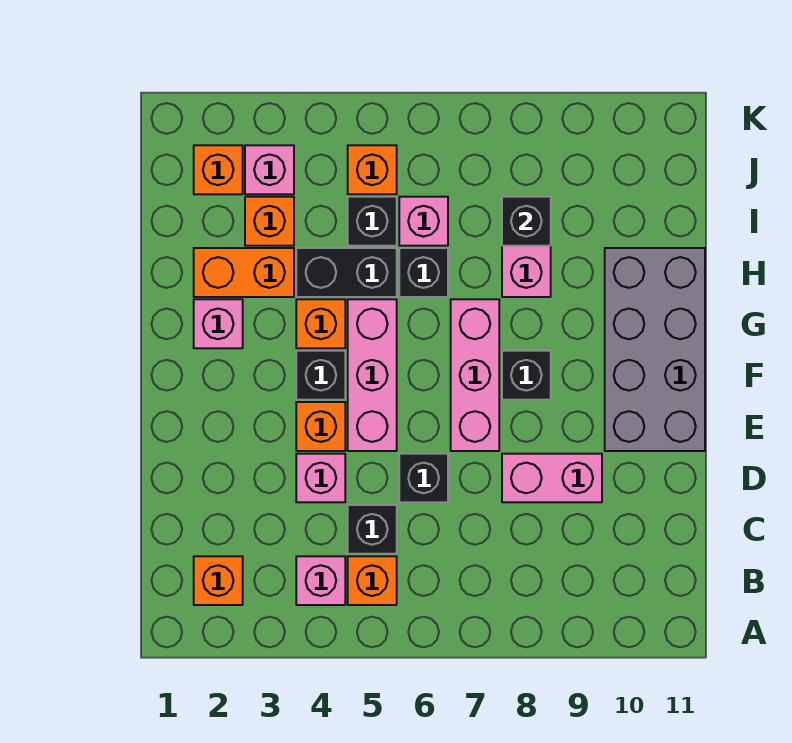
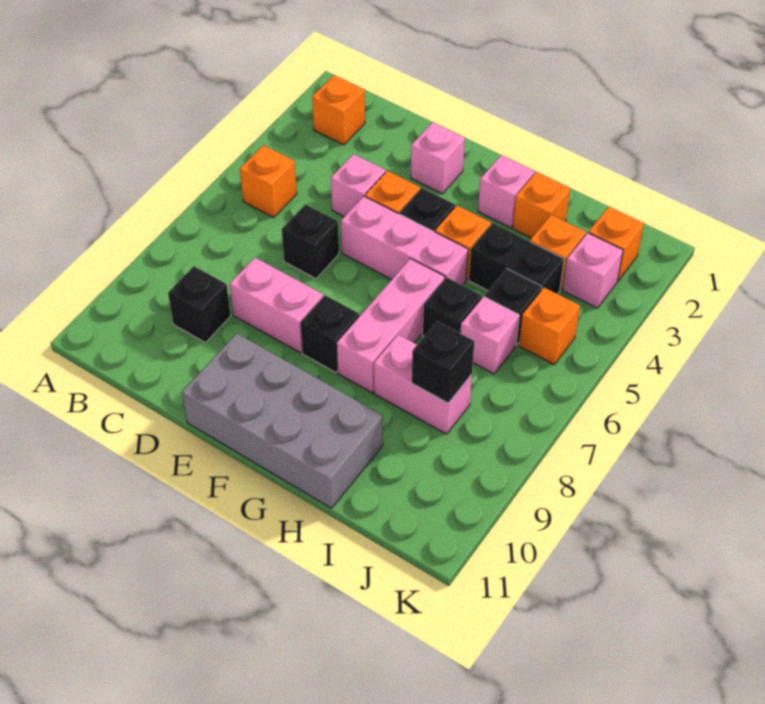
pink 1x1 brick [296,556,345,605] -> pink 1x1 brick moved to [411,122,465,194]
black 1x1 brick [348,505,397,554] -> black 1x1 brick moved to [168,266,231,343]
pink 1x2 brick [502,454,602,502] -> pink 1x2 brick turned to [230,258,323,353]
pink 1x3 brick [451,299,499,451] -> pink 1x3 brick turned to [337,259,445,393]
orange 1x2 brick [194,248,294,297] -> orange 1x1 brick [513,172,570,238]
black 1x2 brick [296,248,397,297] -> black 1x2 brick turned to [469,223,564,294]

